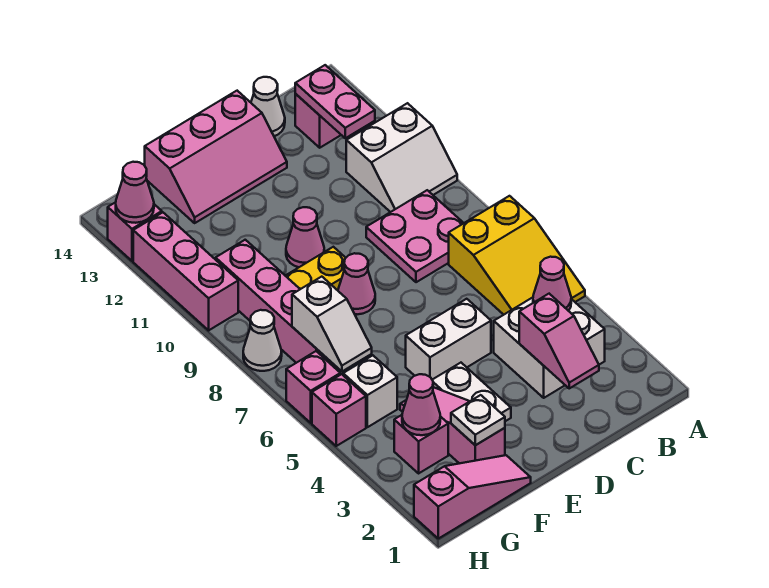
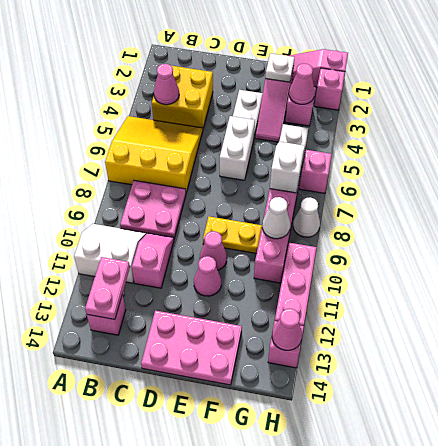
yellow 2x3 slope [449,196,585,315] -> yellow 3x3 slope [105,116,203,193]
white 2x2 brick [494,297,605,398] -> yellow 2x2 brick [152,66,213,128]
pink 1x2 slope [519,294,599,388] -> pink 1x2 slope moved to [132,233,174,288]
white 1x1 cone [251,77,285,136] -> white 1x1 cone moved to [262,197,290,239]
white 1x2 brick [406,299,491,380] -> white 1x2 brick turned to [220,116,255,180]
pink 2x3 slope [145,91,287,223] -> pink 2x3 plate [141,311,242,385]
pink 1x1 cone [338,253,375,314] -> pink 1x1 cone moved to [194,256,221,296]
pink 1x1 brick [312,374,366,446] -> pink 1x1 brick moved to [315,68,345,110]

